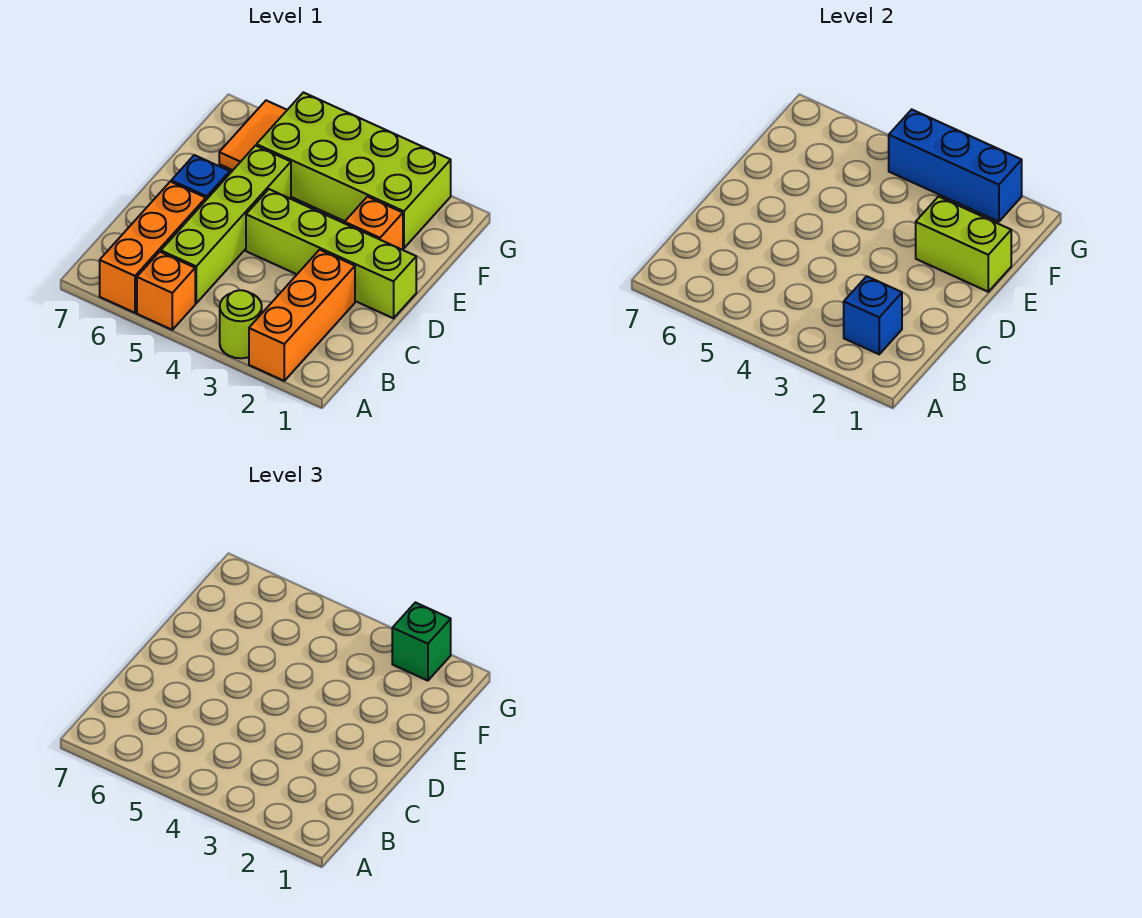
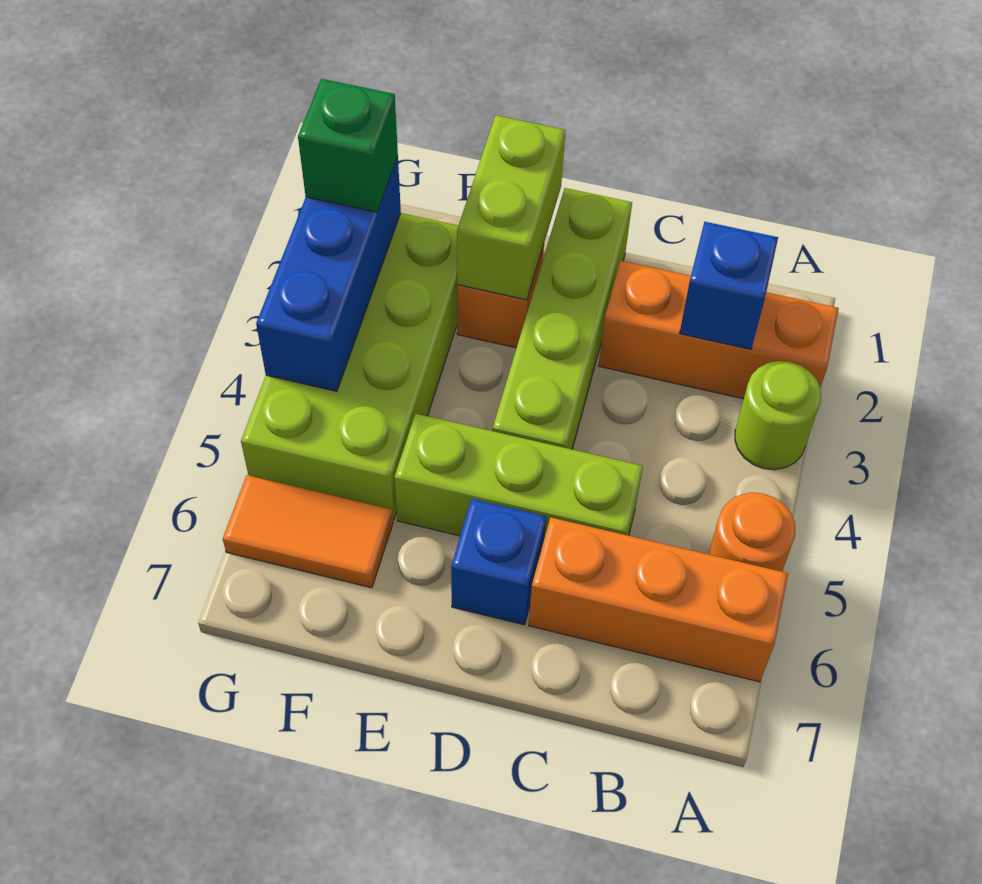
orange 1x1 brick [137,252,195,330] -> orange 1x1 round brick [709,493,795,572]
lime 1x4 brick [161,146,291,303] -> lime 1x3 brick [394,414,643,536]

